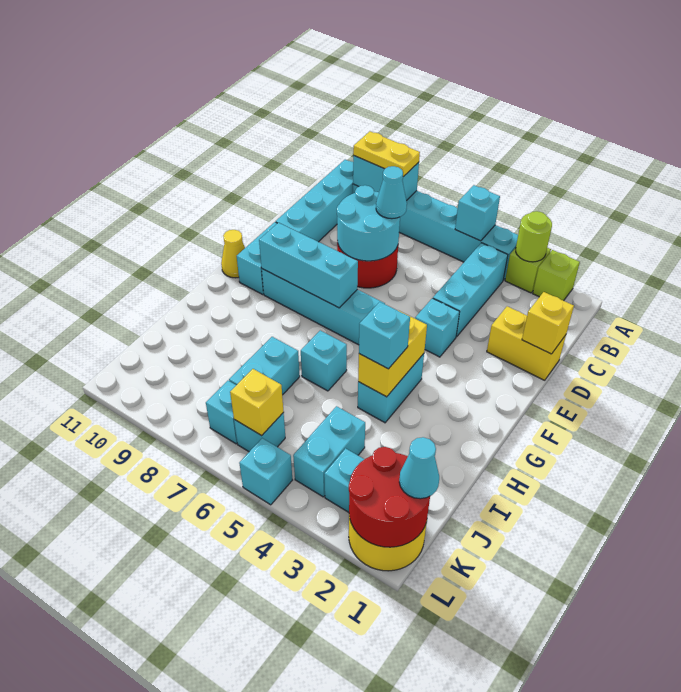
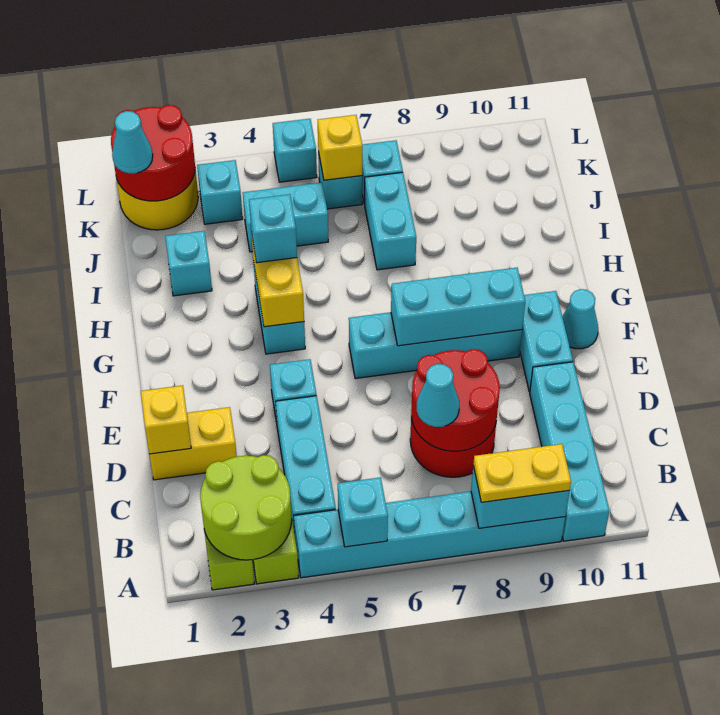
lime 1x1 round brick [516,211,552,262] -> lime 2x2 round brick [200,455,292,560]
cyan 2x2 round brick [337,185,400,261] -> red 2x2 round brick [411,349,500,451]
yellow 1x1 cone [221,230,245,278] -> cyan 1x1 cone [562,289,598,349]
cyan 1x1 brick [301,330,347,391] -> cyan 1x1 brick moved to [165,231,212,296]
cyan 1x2 brick [293,406,365,497] -> cyan 1x2 brick turned to [243,183,328,252]

